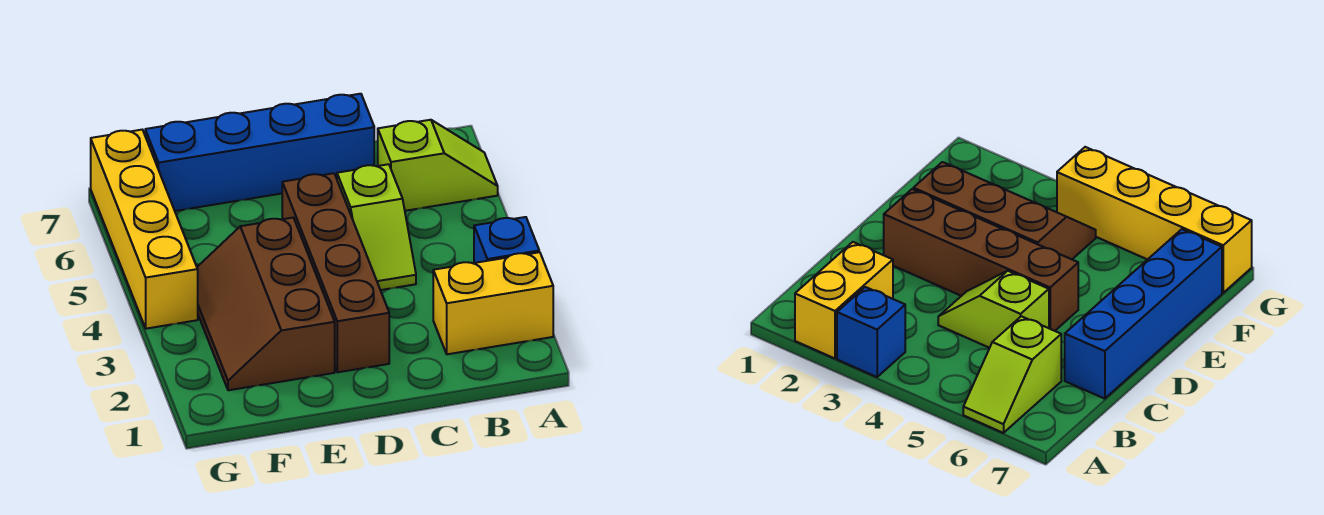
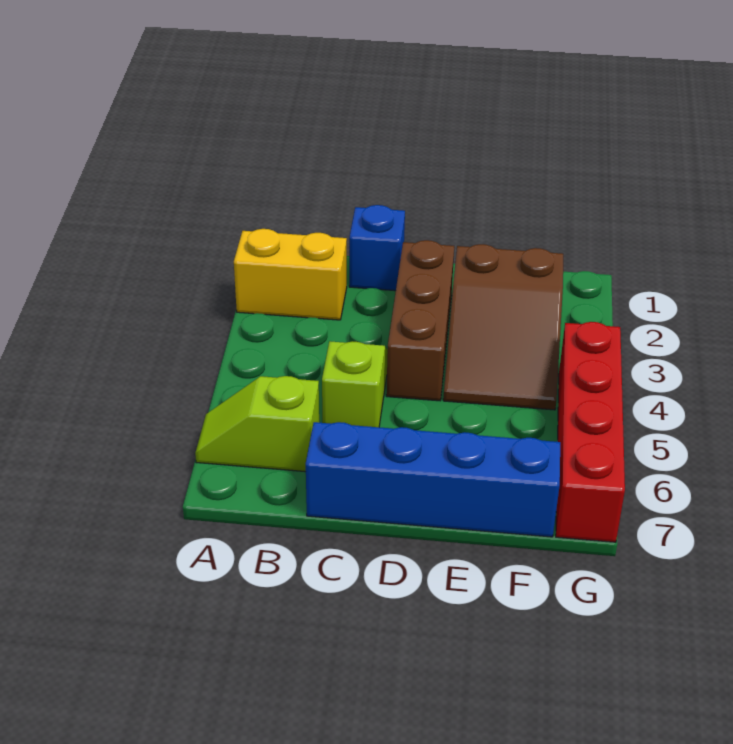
blue 1x1 brick [474,217,539,263] -> blue 1x1 brick moved to [349,205,405,291]
brown 1x4 brick [282,173,389,372] -> brown 1x3 brick [386,240,454,401]
brown 2x3 slope [197,218,335,390] -> brown 2x3 slope turned to [443,244,563,410]
yellow 1x4 brick [91,130,198,329] -> red 1x4 brick [556,322,625,542]

